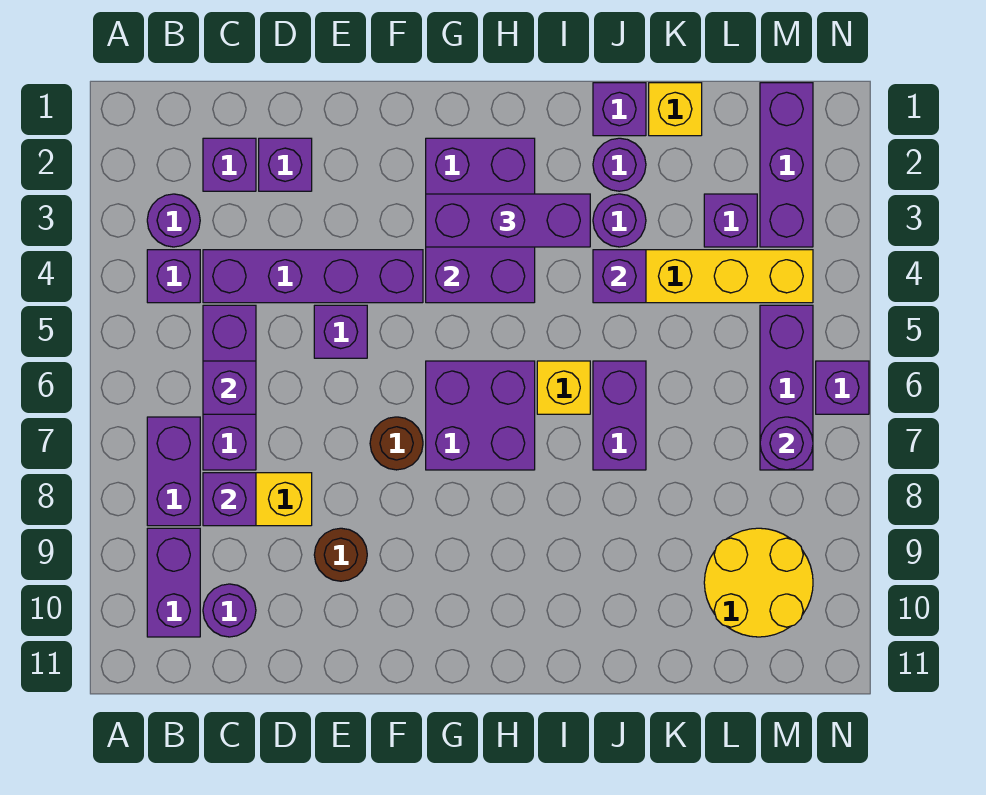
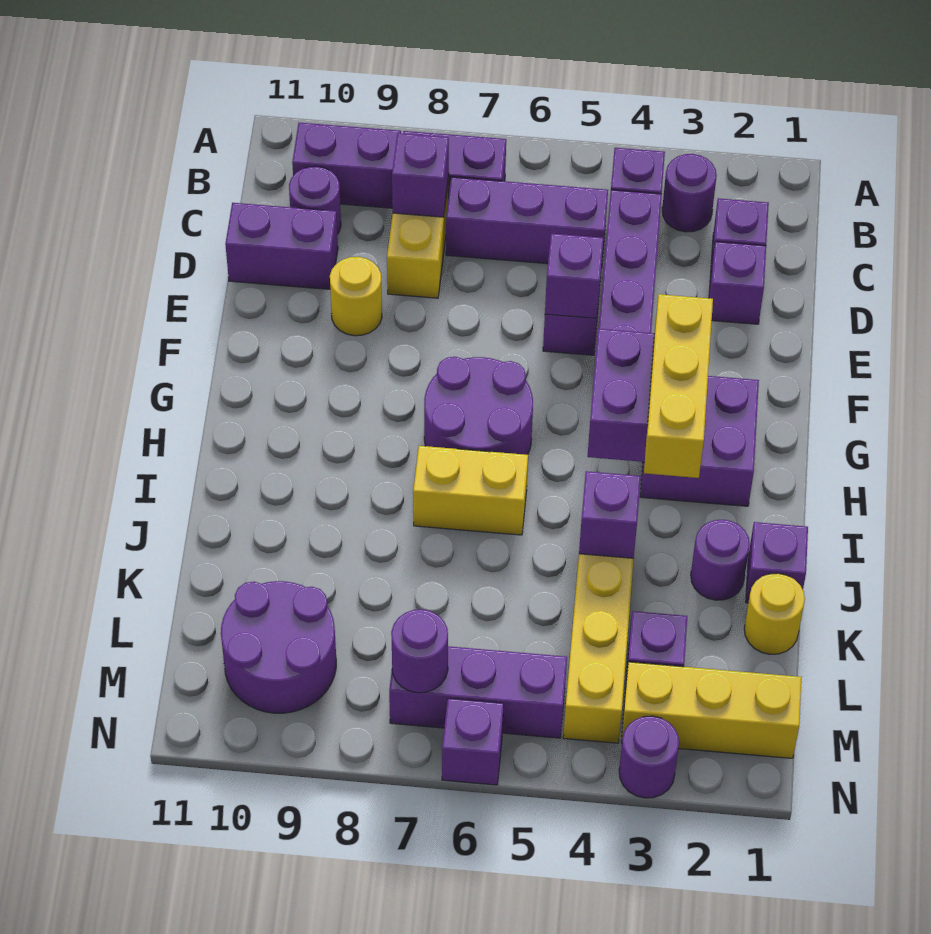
purple 1x1 brick [203,361,256,414] -> purple 1x1 brick moved to [545,234,603,318]
brown 1x1 round brick [314,528,367,581] -> yellow 1x1 round brick [330,257,382,336]
brown 1x1 round brick [370,417,423,470] -> none
purple 1x3 brick [426,194,590,247] -> yellow 1x3 brick [644,294,713,478]
purple 2x2 brick [426,361,535,470] -> purple 2x2 round brick [424,357,533,455]
yellow 1x1 brick [537,361,590,414] -> yellow 1x2 brick [413,446,528,535]
purple 1x1 round brick [593,194,646,247] -> purple 1x1 round brick moved to [619,716,679,798]
purple 1x2 brick [593,361,646,470] -> purple 1x2 brick moved to [225,203,338,289]
yellow 1x1 brick [649,83,702,136] -> yellow 1x1 round brick [744,573,805,654]
yellow 2x2 round brick [704,528,813,637] -> purple 2x2 round brick [221,581,336,713]
purple 1x3 brick [760,83,813,247] -> yellow 1x3 brick [621,662,801,758]

